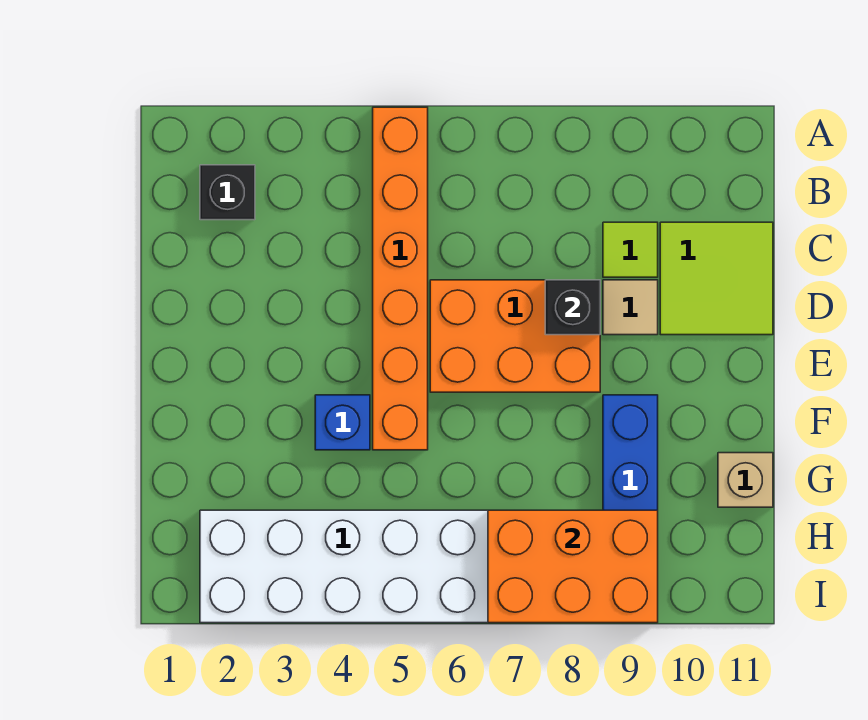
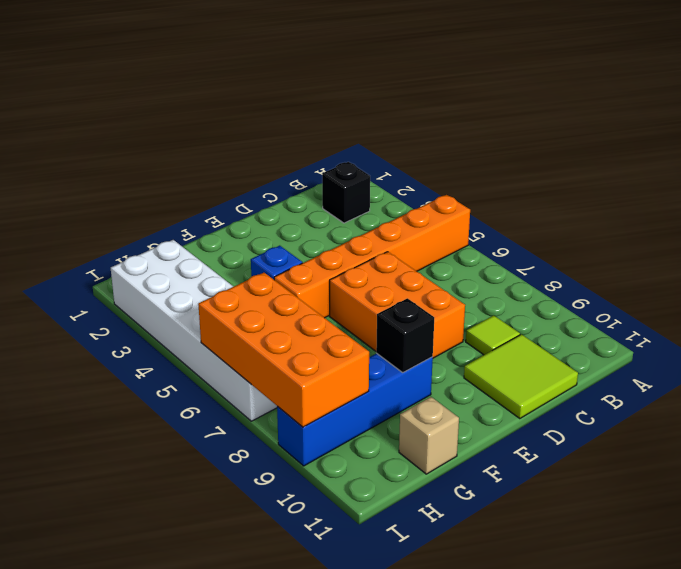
black 1x1 brick [545,280,600,335] -> black 1x1 brick moved to [376,298,434,372]
tan 1x1 tile [603,280,658,335] -> none
orange 2x3 brick [488,510,658,623] -> orange 2x4 brick [198,273,369,427]

